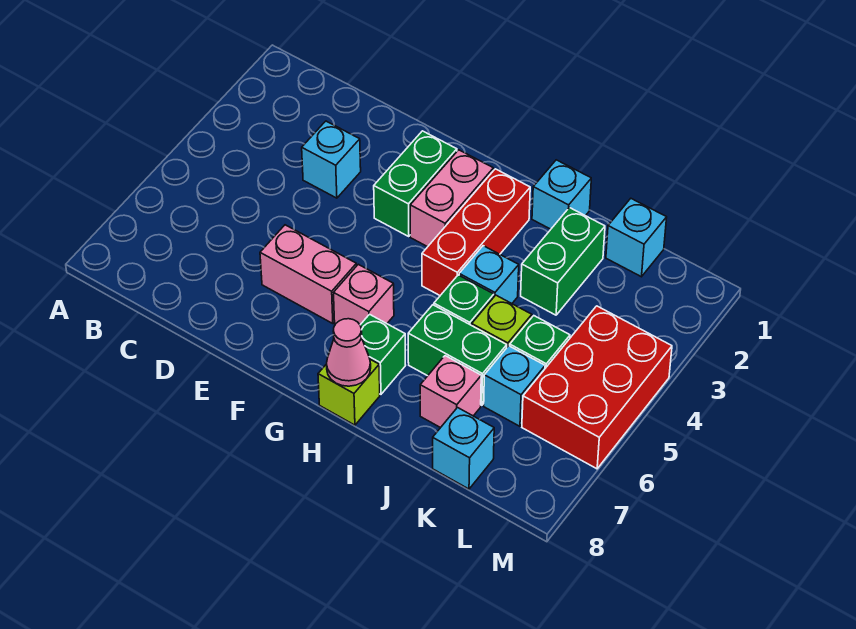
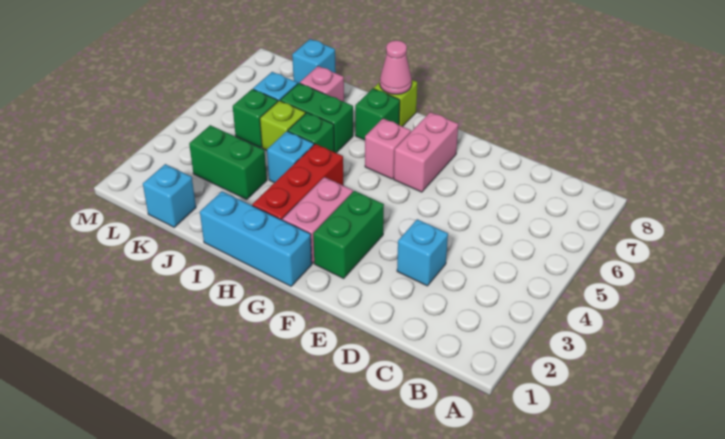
pink 1x2 brick [260,225,356,324] -> pink 1x2 brick turned to [394,112,458,192]
cyan 1x1 brick [532,160,591,229] -> cyan 1x3 brick [200,191,312,286]
green 1x2 brick [521,208,605,315] -> green 1x2 brick turned to [189,125,267,200]
red 2x3 brick [522,306,672,469] -> none

